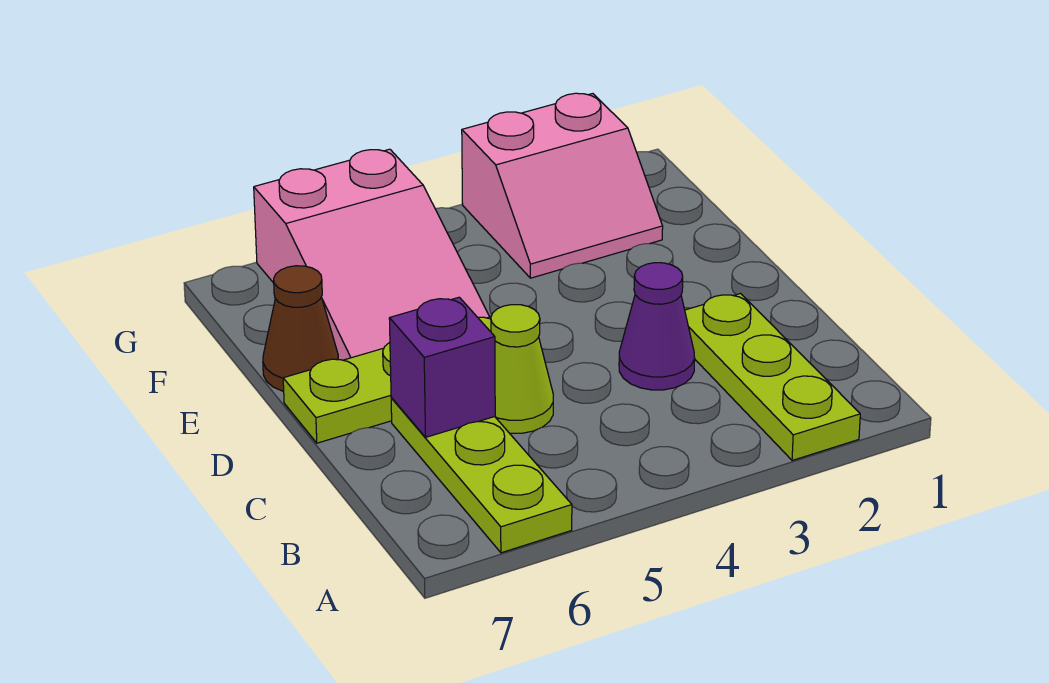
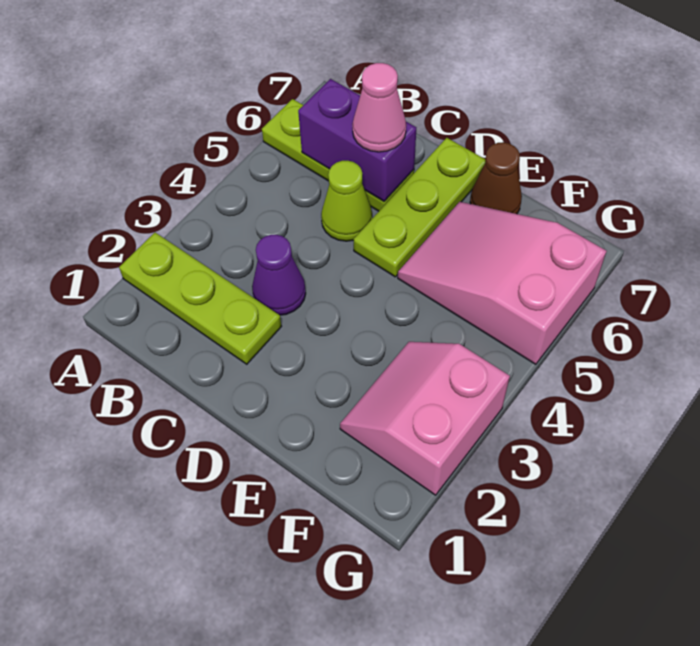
purple 1x1 brick [389,297,495,437] -> purple 1x2 brick [298,79,416,201]
none -> pink 1x1 cone [352,63,406,152]

